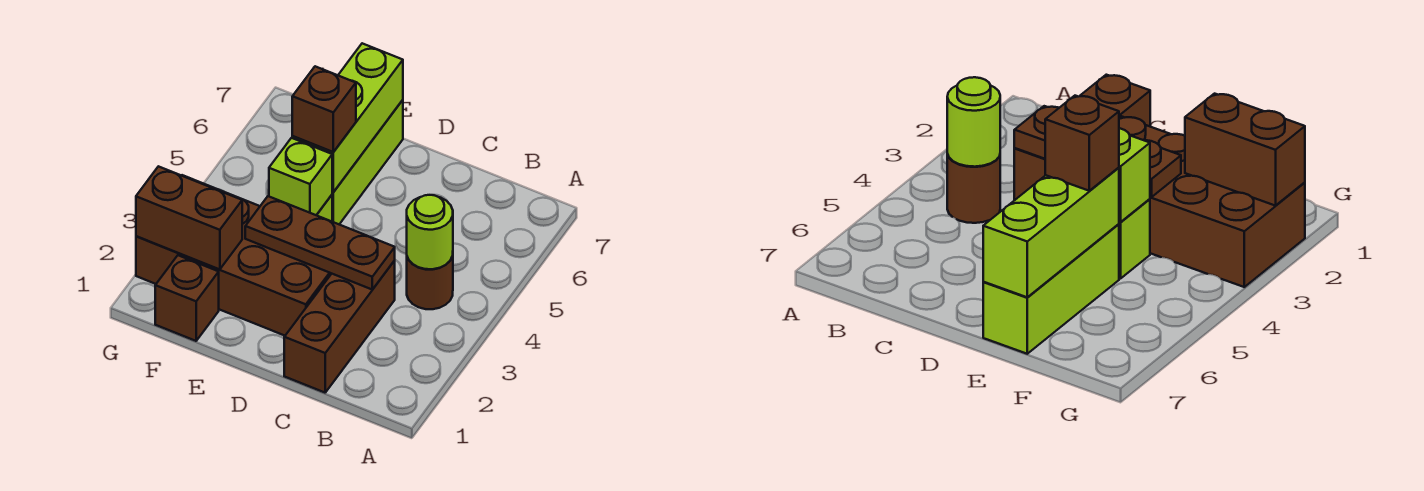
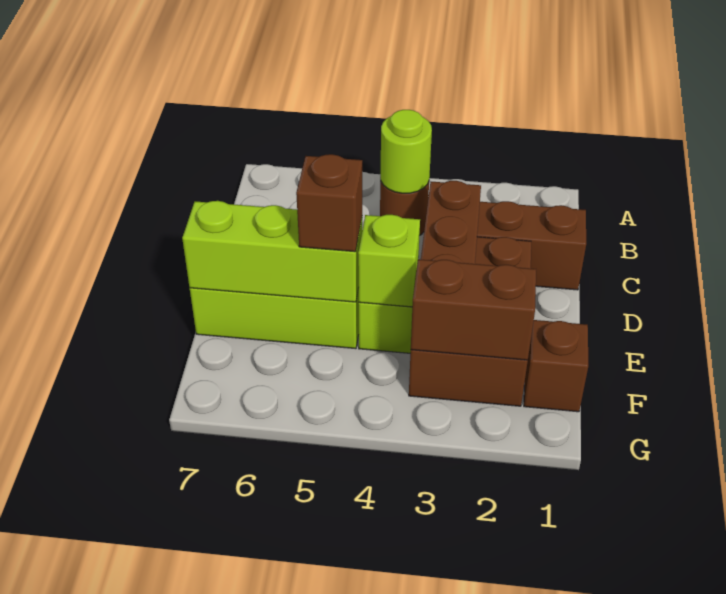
brown 2x4 brick [136,175,331,336] -> brown 2x3 brick [409,237,531,406]
brown 1x2 brick [136,166,242,269] -> brown 1x2 brick turned to [411,259,536,360]

